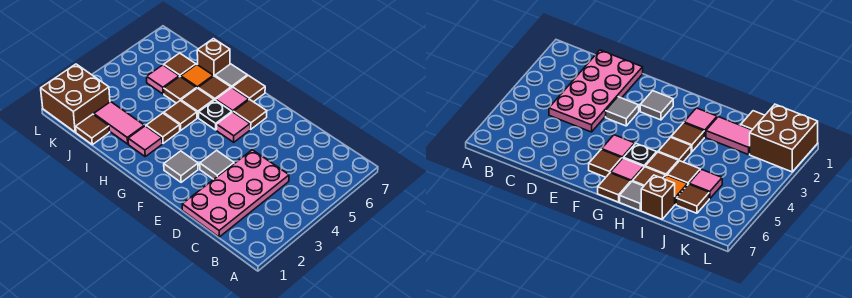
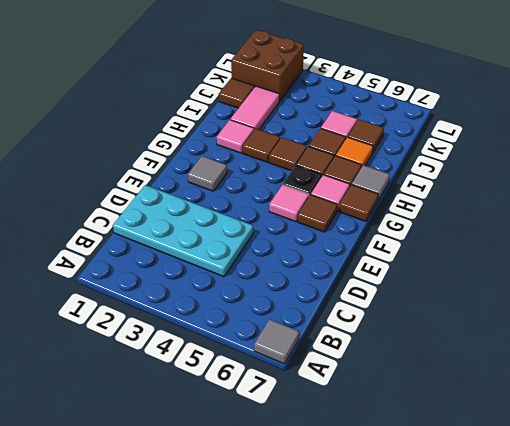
pink 2x4 plate [182,150,289,237] -> cyan 2x4 plate [113,185,253,277]
grey 1x1 tile [200,150,234,179] -> grey 1x1 tile moved to [254,319,299,364]
brown 1x1 brick [197,39,230,76] -> none

